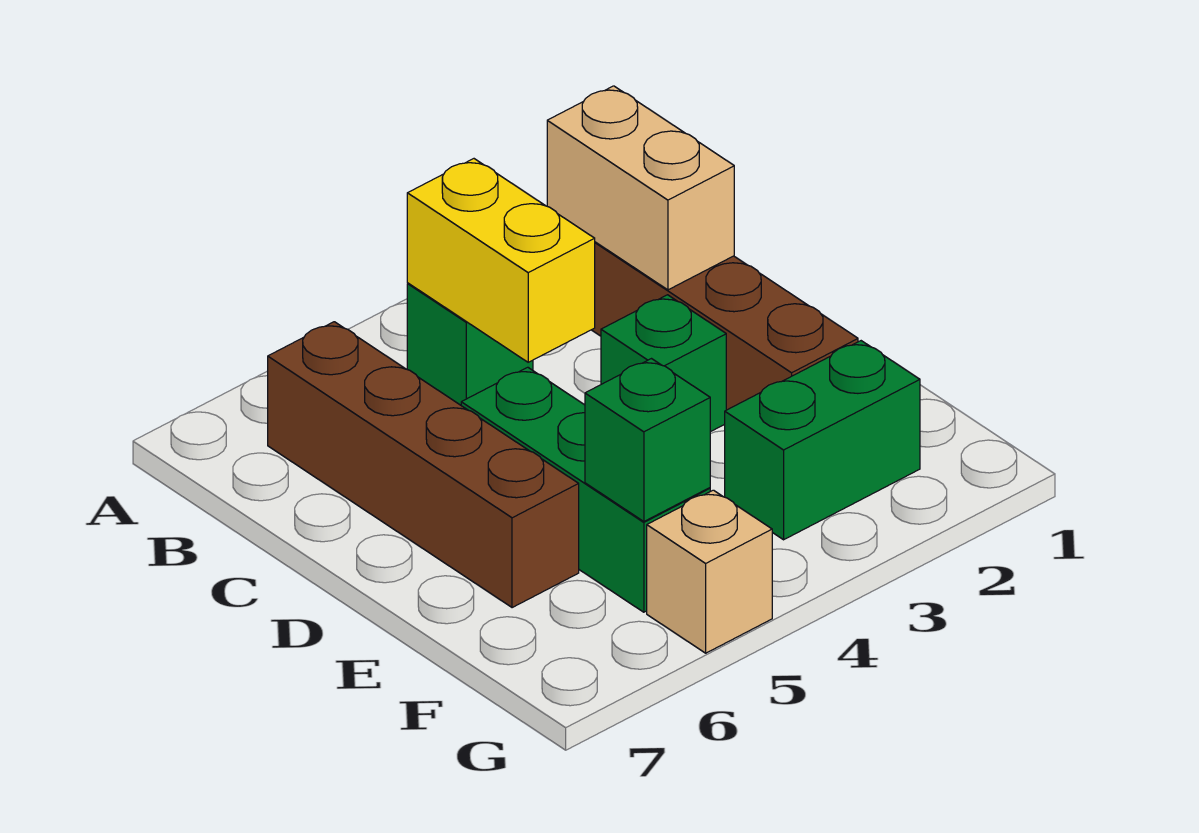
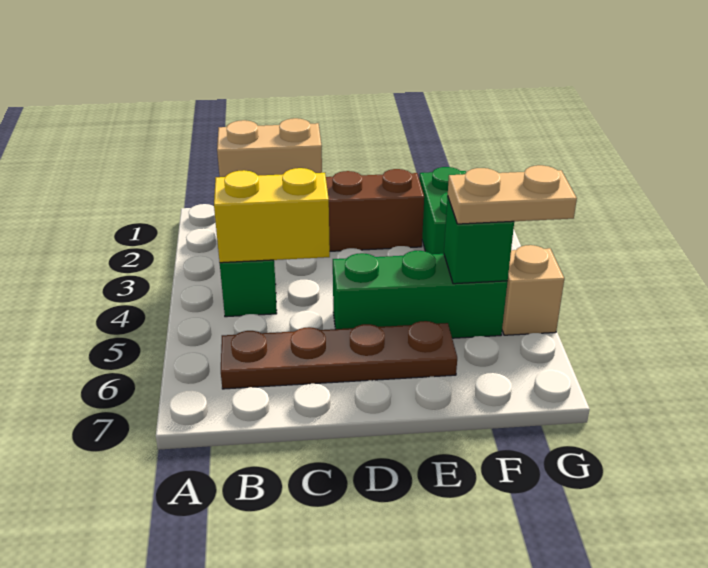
brown 1x4 brick [268,322,579,608] -> brown 1x4 plate [221,321,457,389]
green 1x1 brick [601,295,726,432] -> none
none -> tan 1x2 plate [448,165,577,224]

